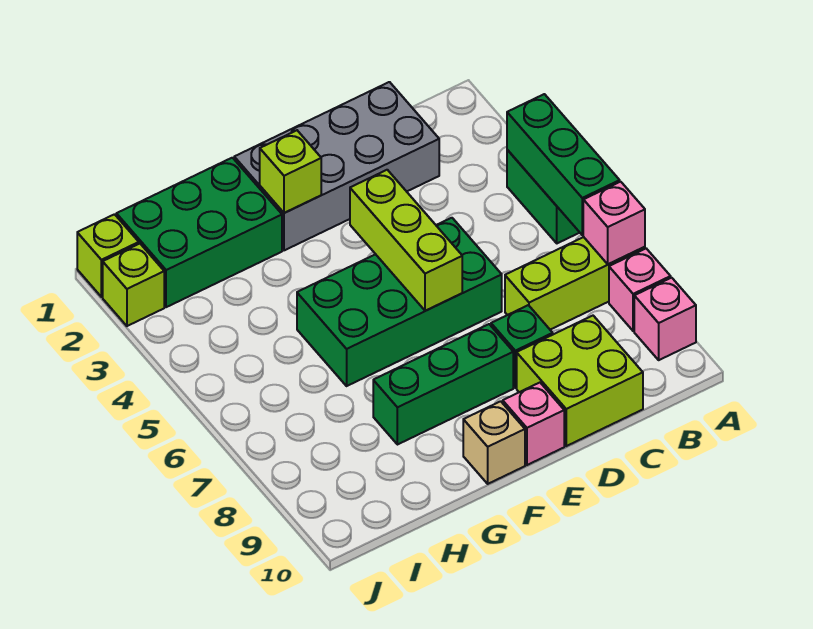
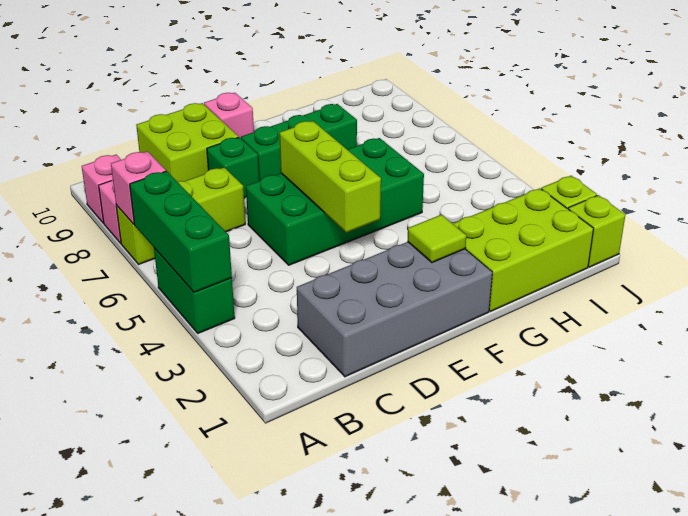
lime 1x1 brick [260,130,321,213] -> lime 1x1 tile [408,215,466,263]
tan 1x1 brick [463,401,525,484] -> none
green 2x3 brick [116,158,282,307] -> lime 2x3 brick [453,188,594,311]

